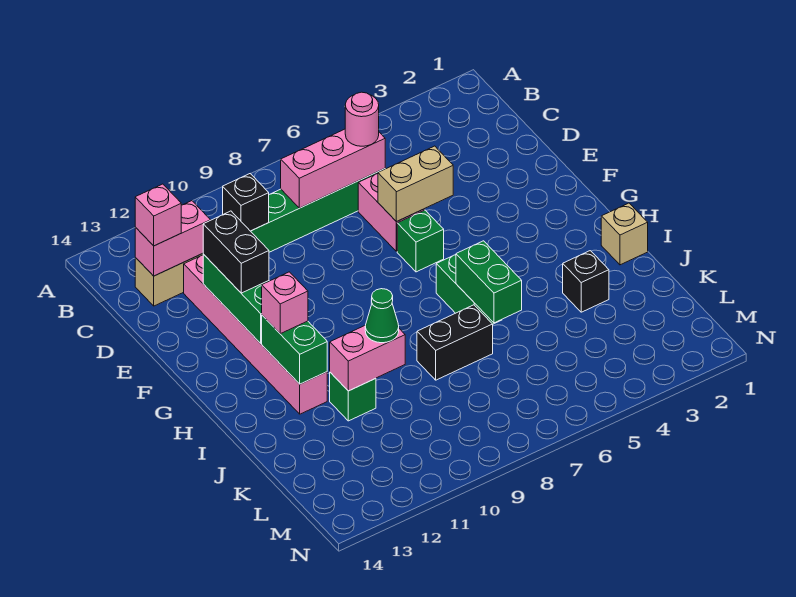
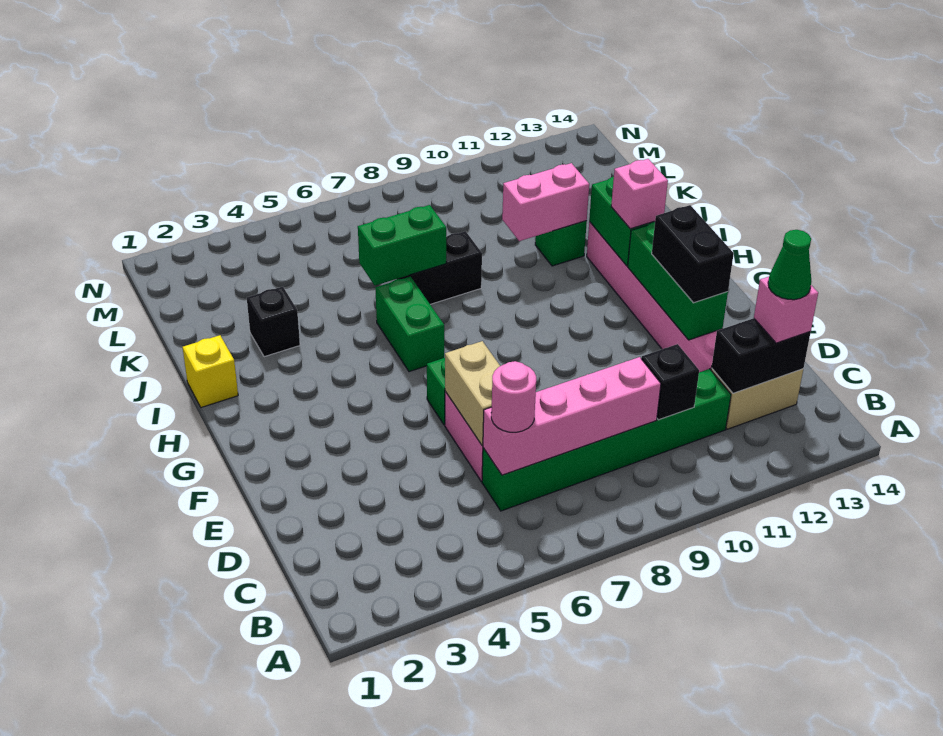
pink 1x3 brick [281,129,385,208] -> pink 1x4 brick [483,357,661,475]
pink 1x2 brick [135,201,210,276] -> black 1x2 brick [712,318,811,393]
tan 1x2 brick [378,146,453,222] -> tan 1x2 brick turned to [445,341,500,446]
tan 1x1 brick [601,203,648,265] -> yellow 1x1 brick [183,335,238,407]
green 1x2 brick [456,241,522,323] -> green 1x2 brick turned to [358,205,446,285]
green 1x1 cone [365,289,399,343] -> green 1x1 cone moved to [768,230,811,300]

